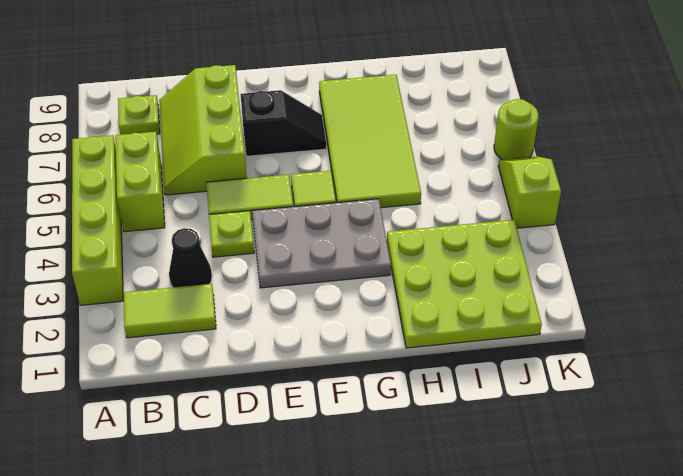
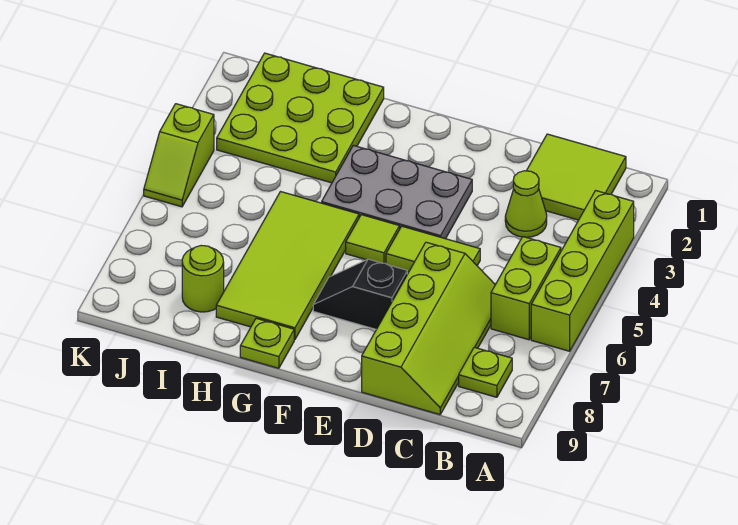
lime 1x2 tile [123,284,216,338] -> lime 2x2 tile [527,134,626,220]
black 1x1 cone [169,228,212,288] -> lime 1x1 cone [505,171,547,237]
lime 2x3 slope [159,65,247,195] -> lime 2x4 slope [362,242,495,415]
lime 1x1 plate [209,211,254,257] -> lime 1x1 plate moved to [240,318,294,368]
lime 1x1 round brick [494,99,538,160] -> lime 1x1 round brick moved to [182,245,224,312]

